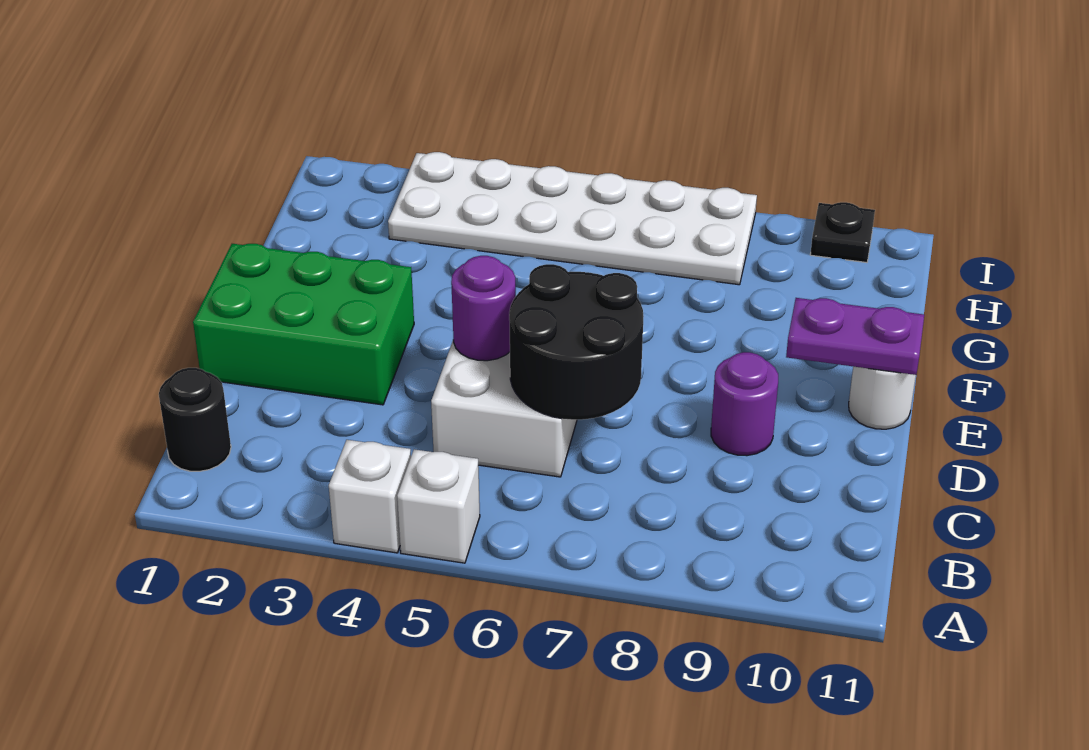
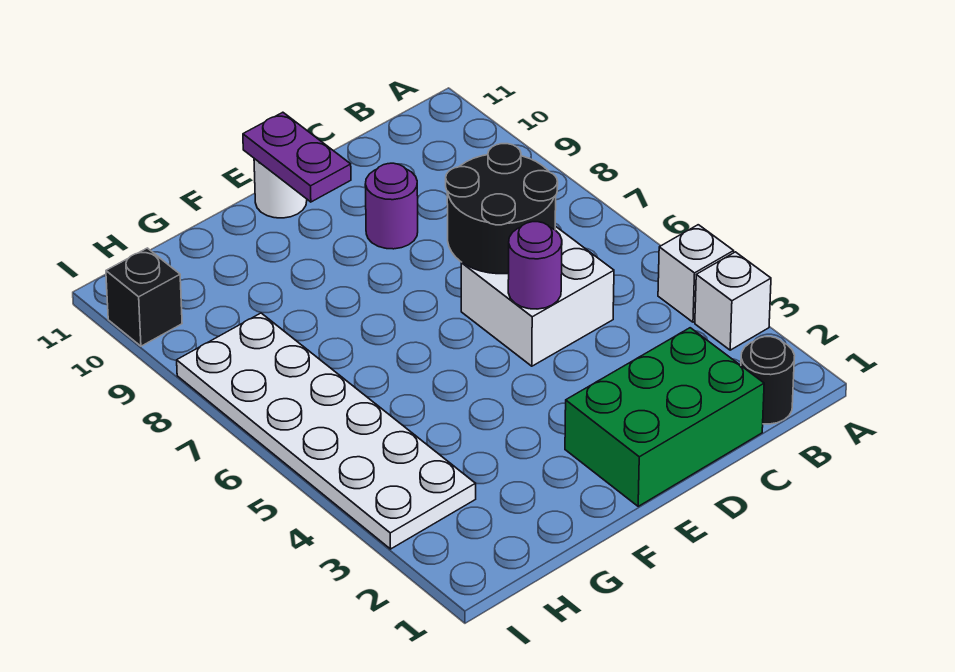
white 1x1 brick [397,449,480,563] -> white 1x1 brick moved to [695,252,771,350]
green 2x3 brick [193,244,414,405] -> green 2x3 brick turned to [565,328,764,506]
black 1x1 plate [810,202,875,263] -> black 1x1 brick [106,248,182,346]

